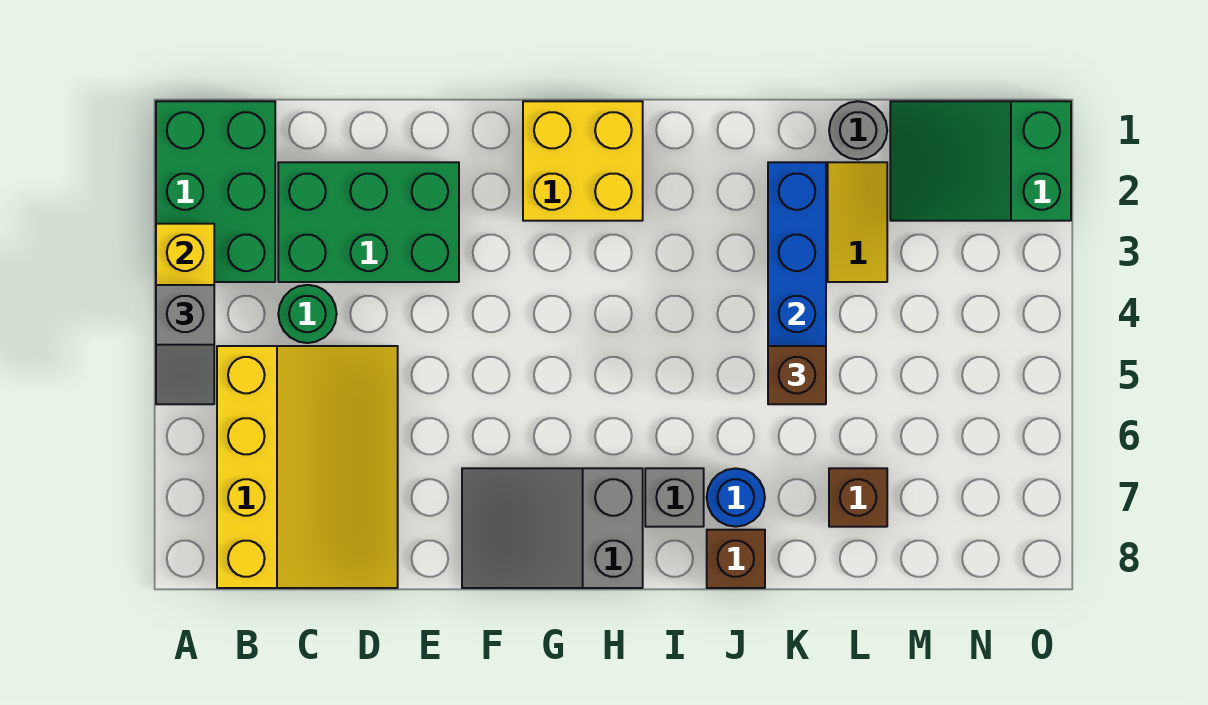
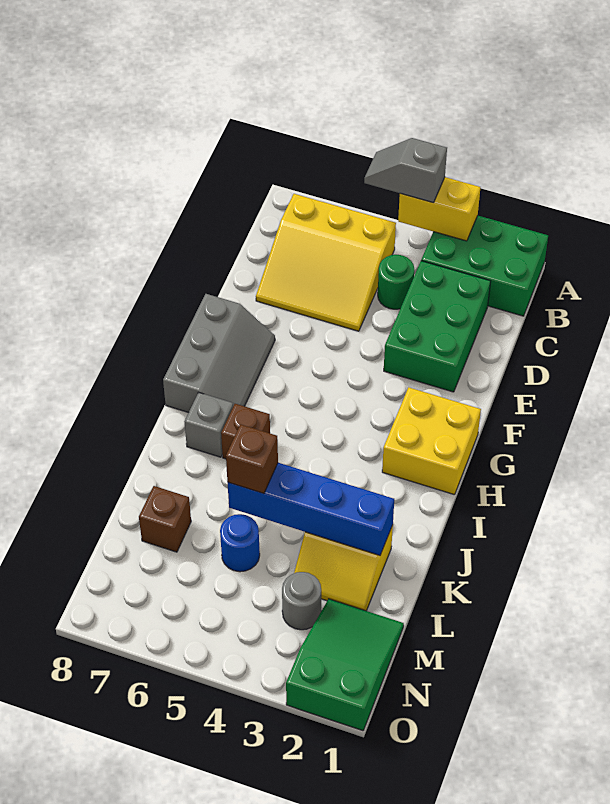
yellow 3x4 slope [217,346,398,588] -> yellow 3x3 slope [256,194,396,331]
grey 2x3 slope [462,468,643,588] -> grey 2x3 slope turned to [163,294,275,413]
blue 1x1 round brick [707,468,765,527] -> blue 1x1 round brick moved to [220,514,260,572]
brown 1x1 brick [707,530,765,588] -> brown 1x1 brick moved to [221,404,270,459]
grey 1x1 round brick [829,101,887,159] -> grey 1x1 round brick moved to [282,572,321,630]

